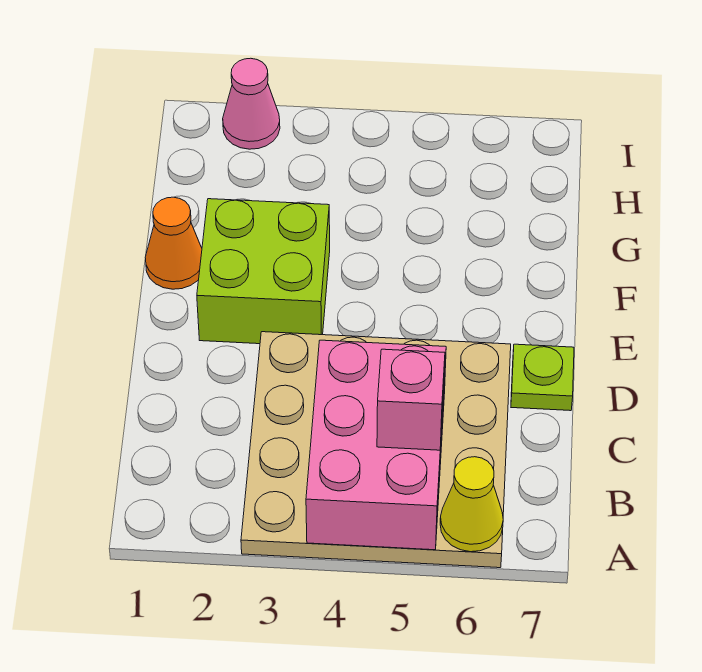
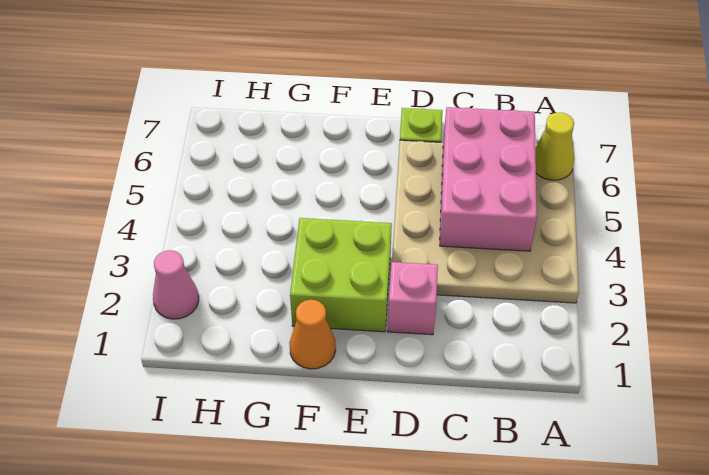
pink 2x3 brick [306,340,446,550] -> pink 2x3 brick turned to [440,107,537,251]
pink 1x1 brick [377,349,445,450] -> pink 1x1 brick moved to [388,262,438,335]

